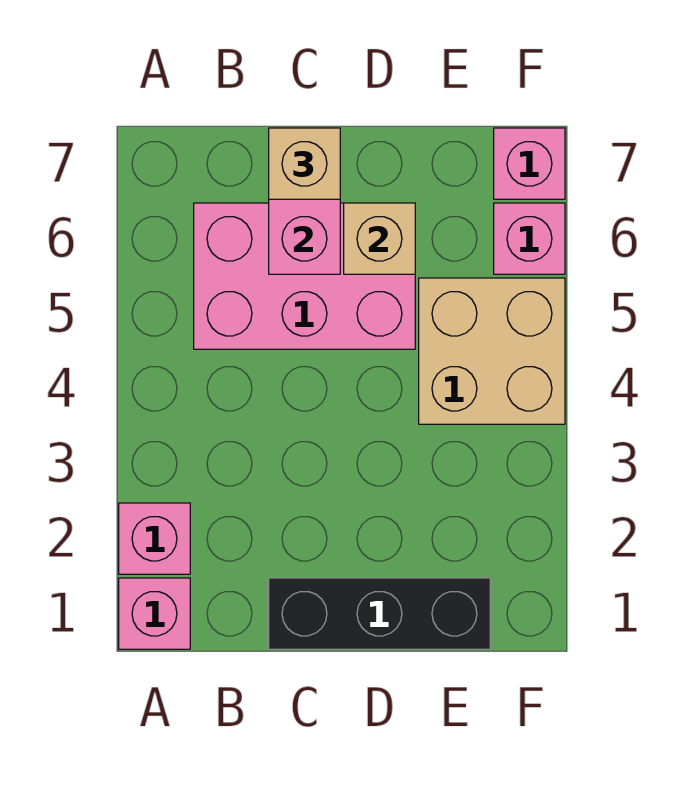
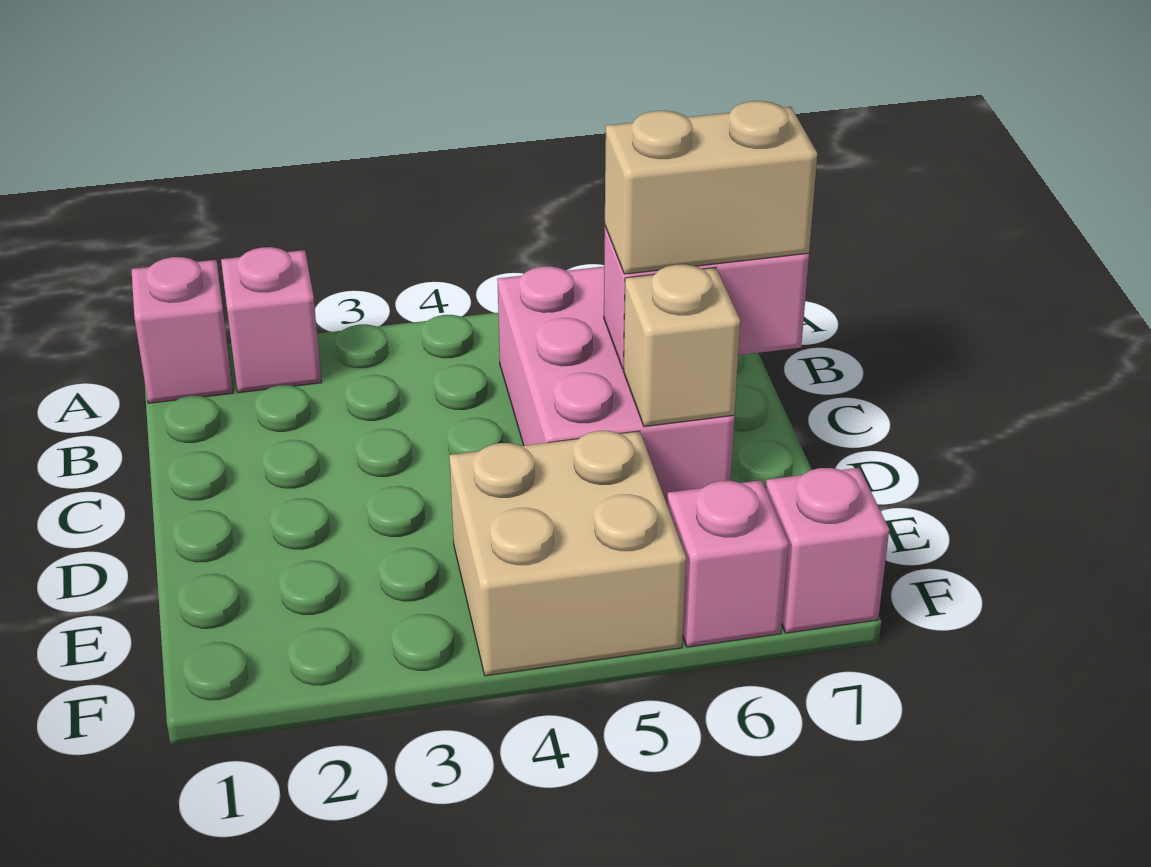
black 1x3 brick [269,578,490,649] -> none
tan 1x1 brick [269,128,340,199] -> tan 1x2 brick [605,101,817,274]

